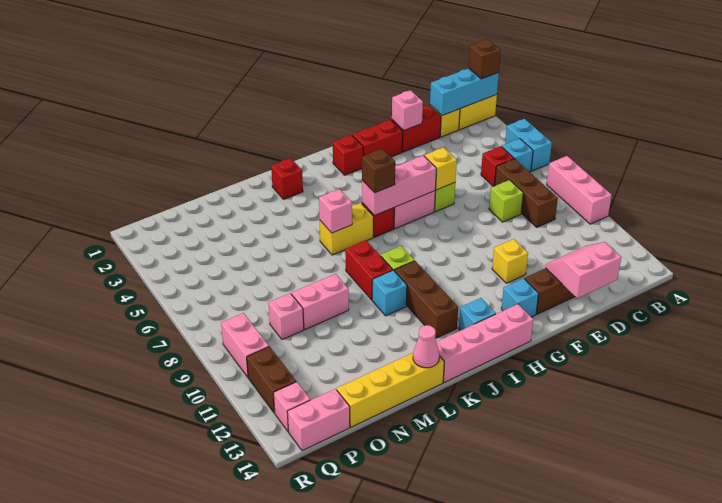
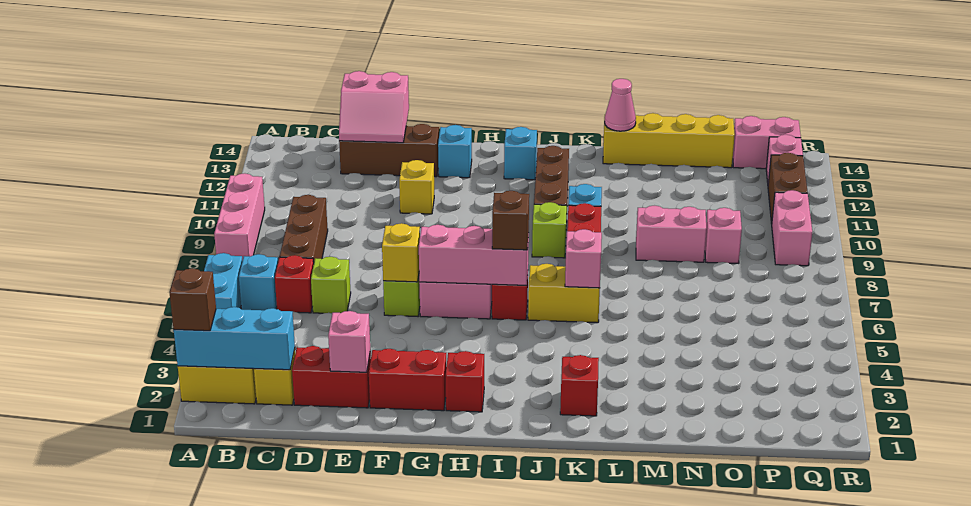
lime 1x1 brick [489,180,523,222] -> lime 1x1 brick moved to [311,257,351,313]
pink 1x4 brick [437,304,533,383] -> none

